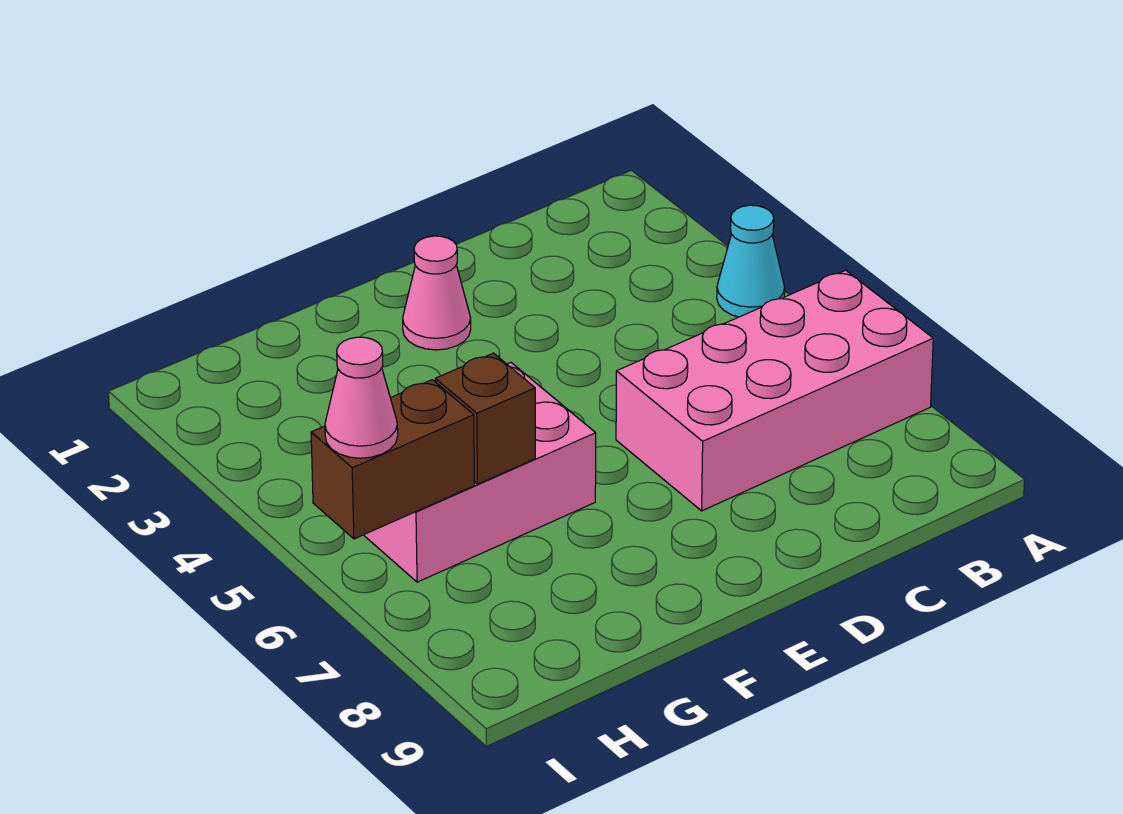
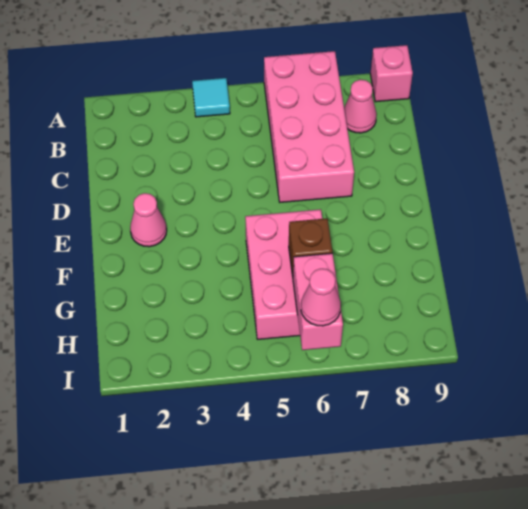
cyan 1x1 cone [717,205,785,317] -> cyan 1x1 tile [192,78,230,117]
none -> pink 1x1 brick [370,45,413,102]
none -> pink 1x1 cone [344,80,377,133]
brown 1x2 brick [311,380,475,539] -> pink 1x2 brick [293,253,343,350]

